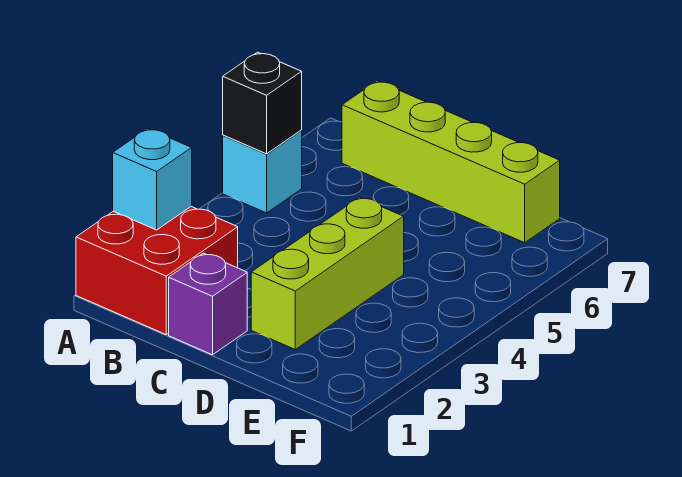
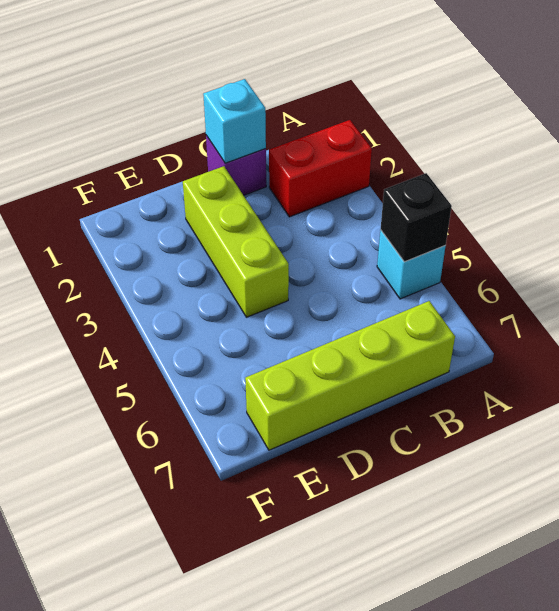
red 2x2 brick [76,207,238,334] -> red 1x2 brick [269,120,372,217]
cyan 1x1 brick [113,128,192,230] -> cyan 1x1 brick moved to [203,79,266,163]

